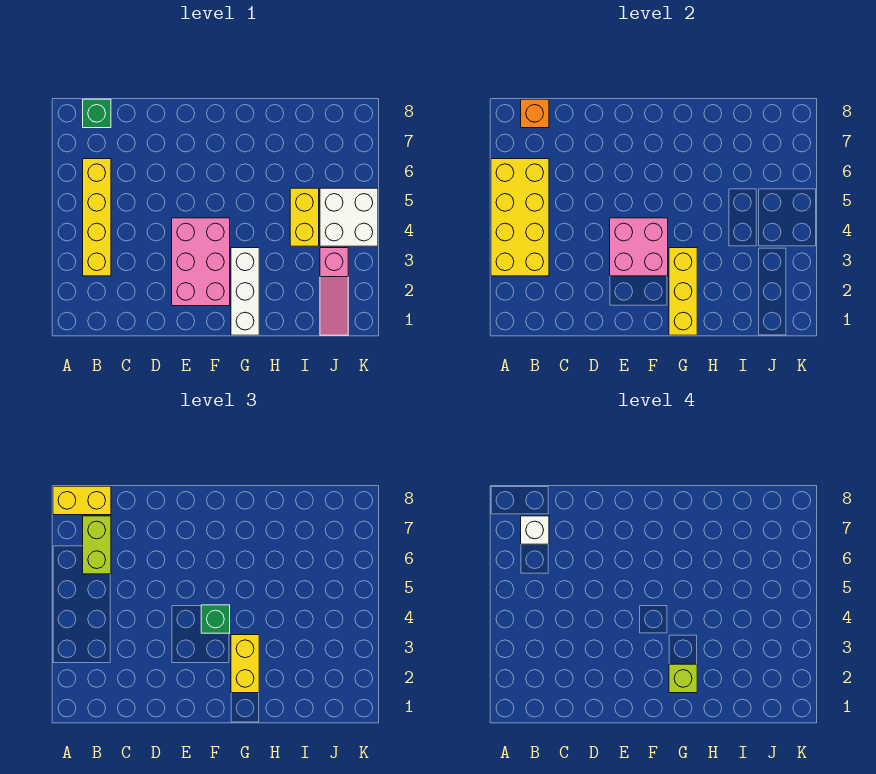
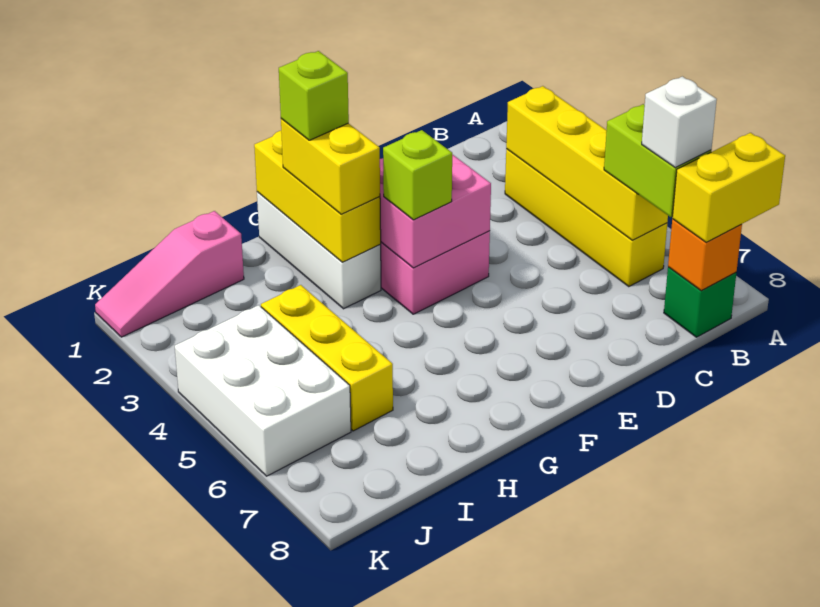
yellow 2x4 brick [491,159,549,276] -> yellow 1x4 brick [506,86,668,240]
green 1x1 brick [201,605,230,633] -> lime 1x1 brick [383,130,452,220]
yellow 1x2 brick [290,188,319,246] -> yellow 1x3 brick [261,285,393,431]
pink 1x3 slope [320,248,348,335] -> pink 1x3 slope turned to [95,211,244,337]
white 2x2 brick [320,188,378,246] -> white 2x3 brick [175,305,351,476]

